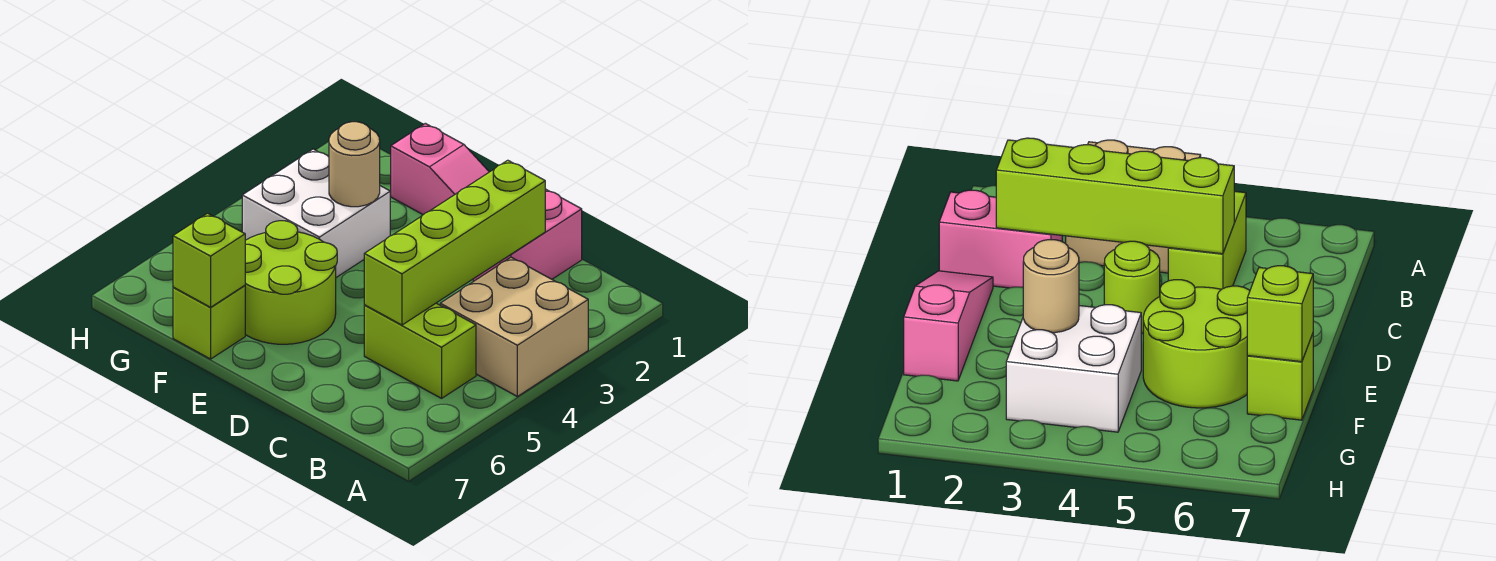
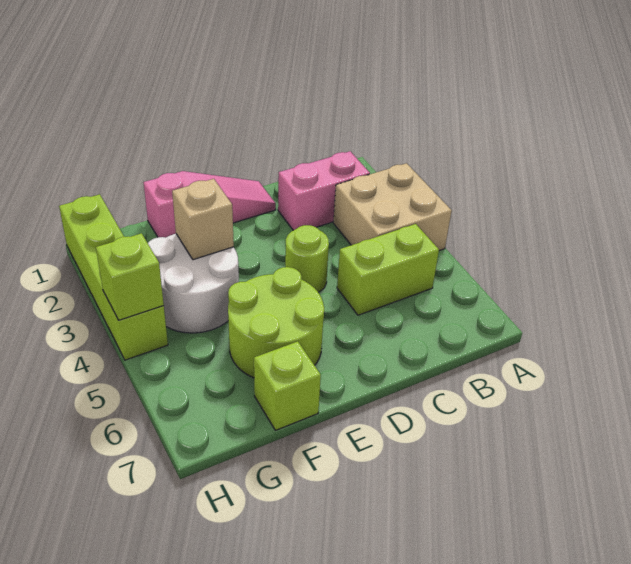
pink 1x2 brick [473,189,582,281] -> pink 1x2 brick turned to [278,151,370,230]
lime 1x4 brick [364,160,545,325] -> lime 1x4 brick moved to [59,194,168,360]
white 2x2 brick [242,149,390,277] -> white 2x2 round brick [148,234,239,333]
tan 1x1 round brick [329,122,380,207] -> tan 1x1 brick [172,179,234,260]
lime 1x1 brick [173,213,245,307] -> lime 1x1 brick moved to [96,233,164,320]

